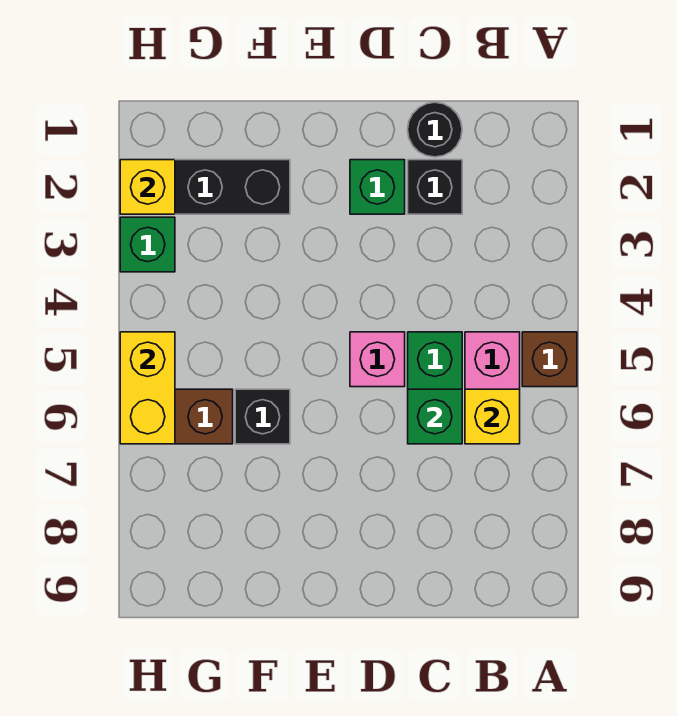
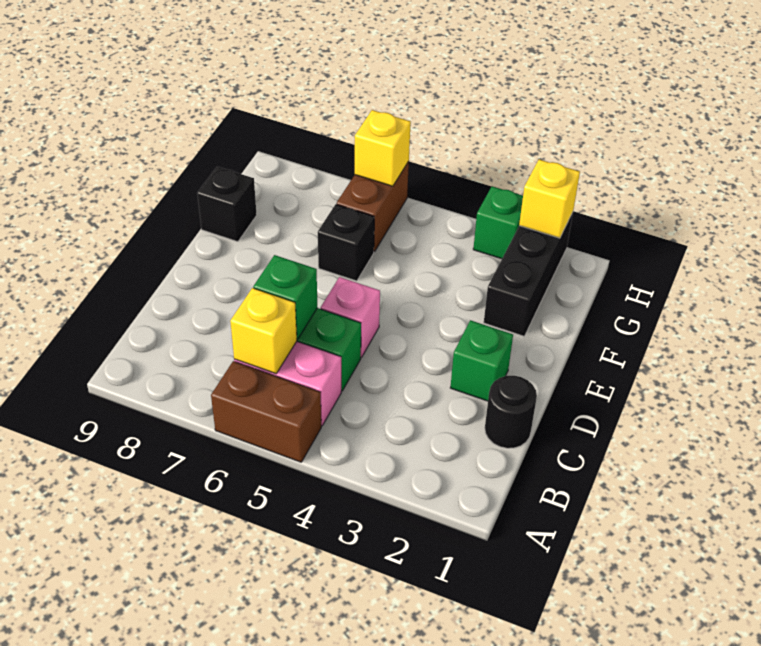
brown 1x1 brick [522,332,577,387] -> brown 1x2 brick [211,361,321,462]
black 1x1 brick [408,160,462,214] -> black 1x1 brick moved to [197,167,257,242]
yellow 1x2 brick [120,332,175,444] -> yellow 1x1 brick [355,110,411,186]

